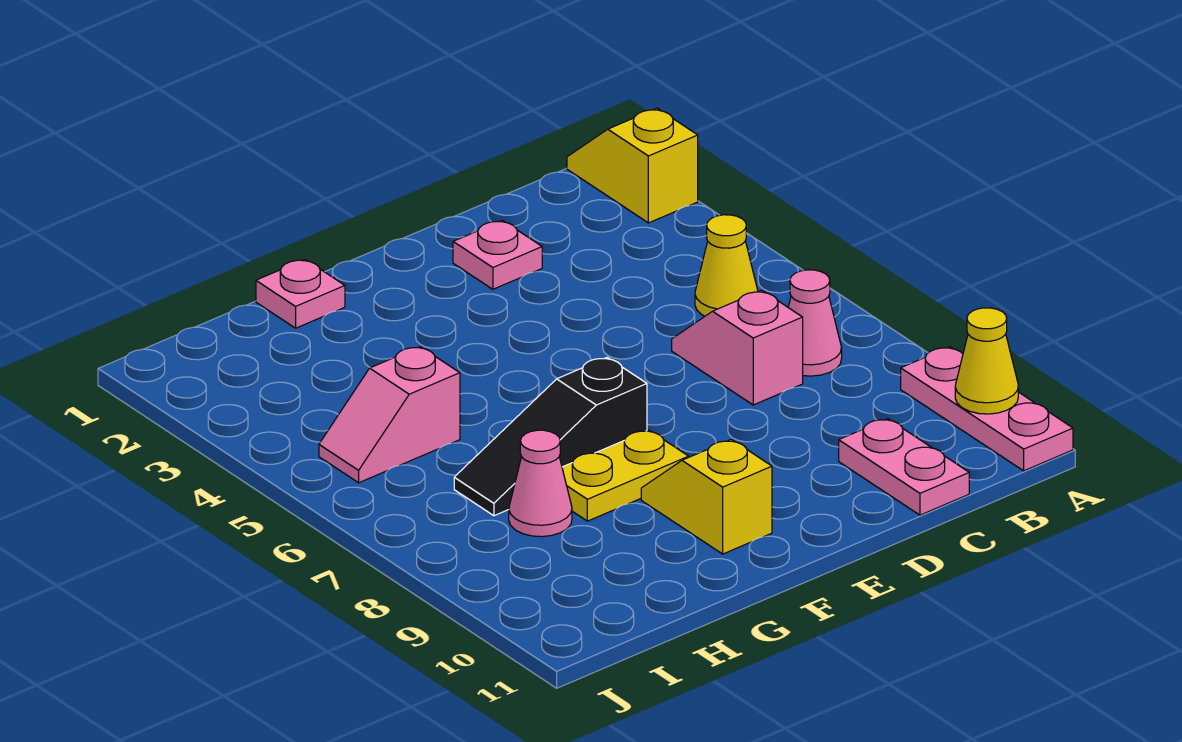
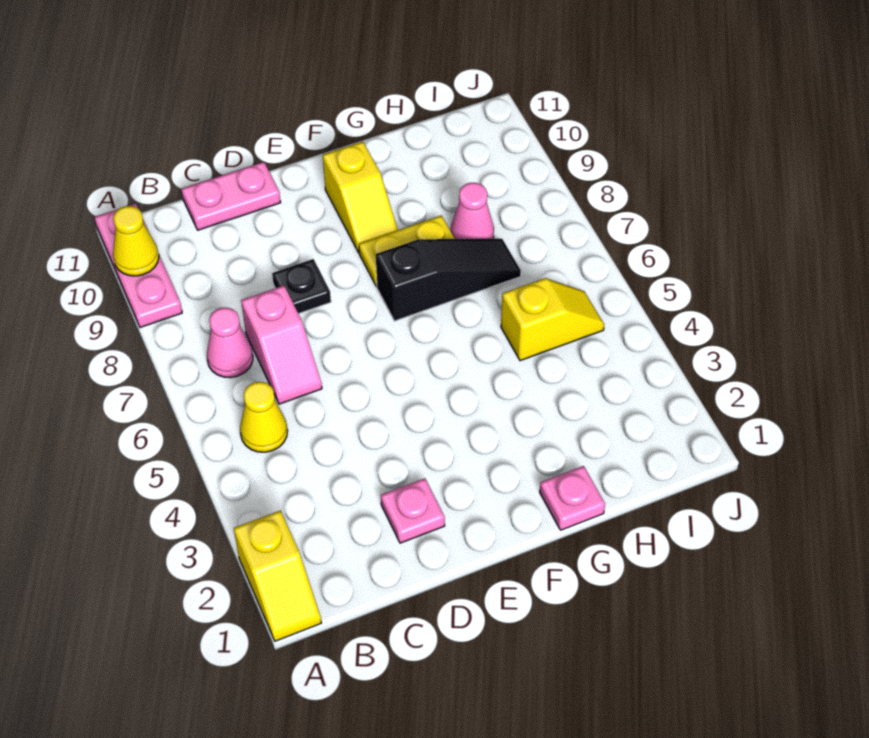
pink 1x2 plate [839,419,969,515] -> pink 1x2 plate turned to [181,162,281,230]
none -> black 1x1 plate [272,259,331,314]
pink 1x2 slope [319,347,460,483] -> yellow 1x2 slope [501,278,604,361]

